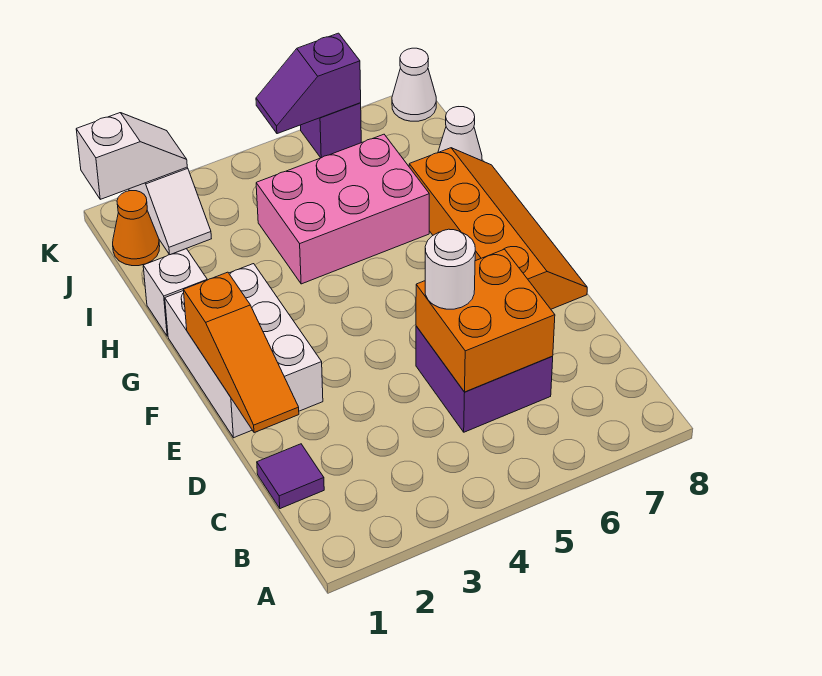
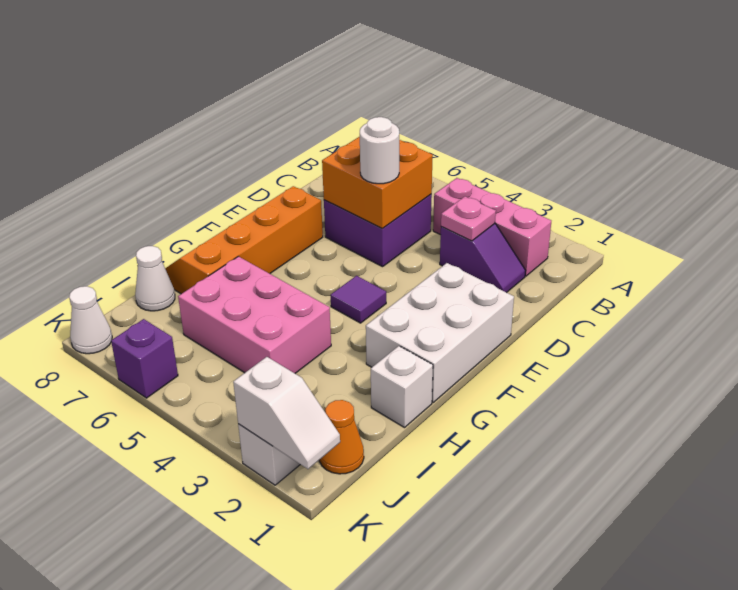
none -> pink 1x3 brick [433,178,551,276]
purple 1x1 tile [257,444,324,509] -> purple 1x1 tile moved to [331,276,386,323]
none -> pink 1x1 plate [441,197,496,241]
orange 1x3 slope [184,272,299,433] -> none
white 1x2 slope [76,113,187,199] -> white 1x2 slope turned to [233,357,340,469]
purple 1x2 slope [256,33,361,134] -> purple 1x2 slope moved to [440,224,525,293]

